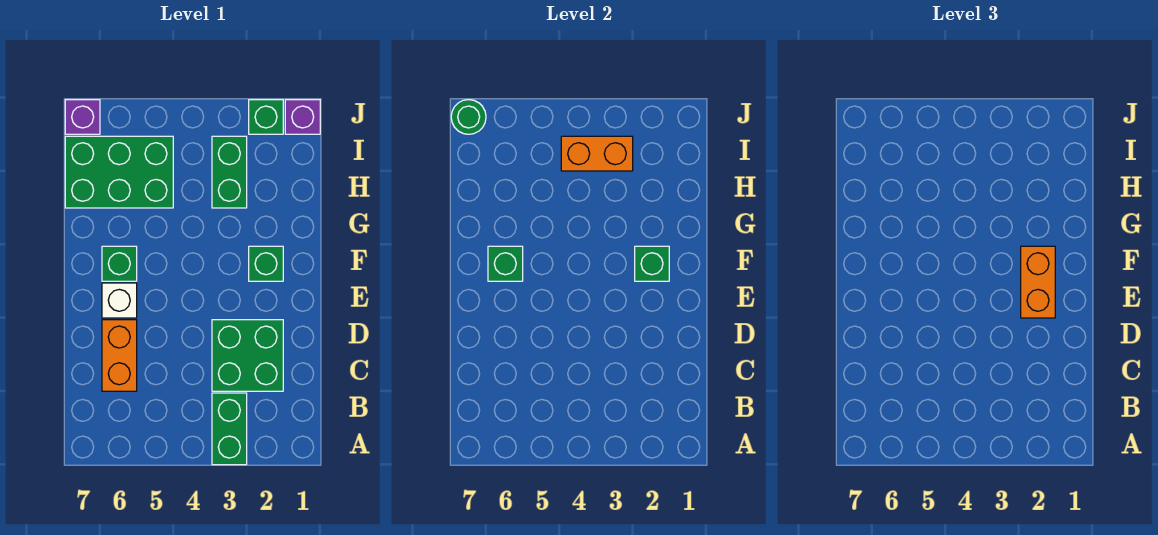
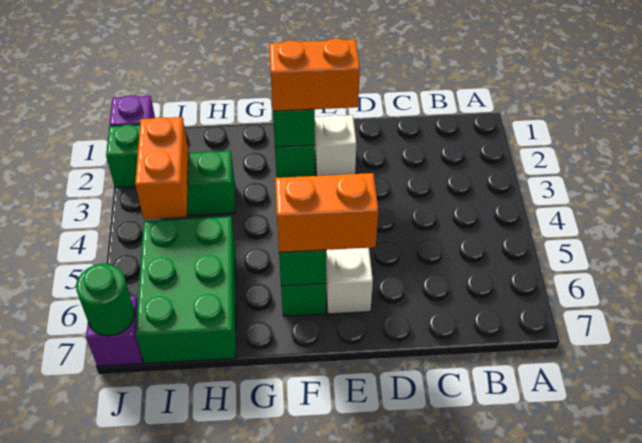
green 1x2 brick [212,393,247,465] -> none
green 2x2 brick [212,320,283,391] -> none
orange 1x2 brick [102,320,137,391] -> orange 1x2 brick moved to [275,173,378,252]
none -> white 1x1 brick [314,115,356,176]

